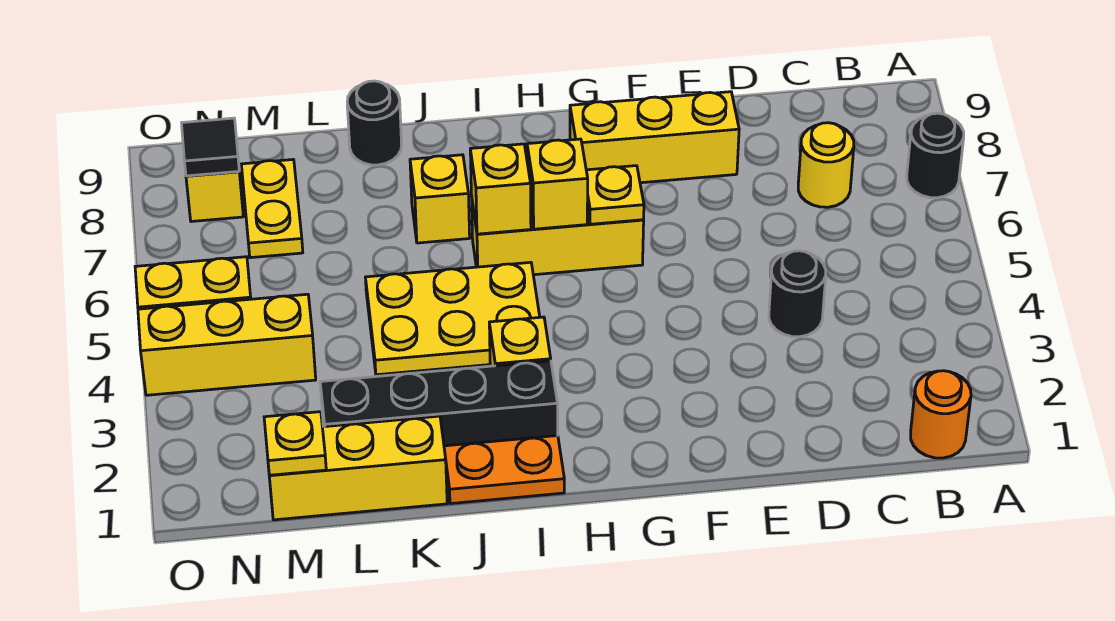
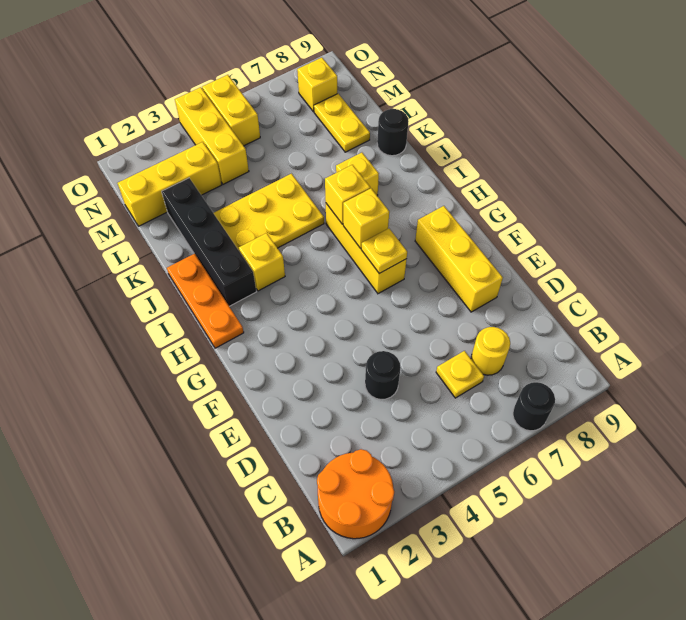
orange 1x1 round brick [911,371,971,458] -> orange 2x2 round brick [317,449,394,539]
orange 1x2 plate [444,436,564,504] -> orange 1x3 plate [167,254,244,348]
yellow 2x3 plate [365,262,540,375] -> yellow 2x3 plate turned to [214,174,324,250]
yellow 1x3 brick [268,416,447,520] -> yellow 1x3 brick turned to [118,142,222,226]
yellow 1x1 plate [264,412,326,475] -> yellow 1x1 plate moved to [436,351,484,398]
yellow 1x2 plate [241,160,303,258] -> yellow 1x2 plate turned to [314,94,370,152]
black 1x1 tile [182,118,239,176] -> none

